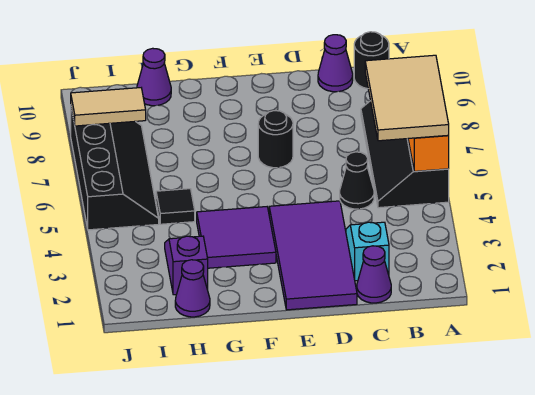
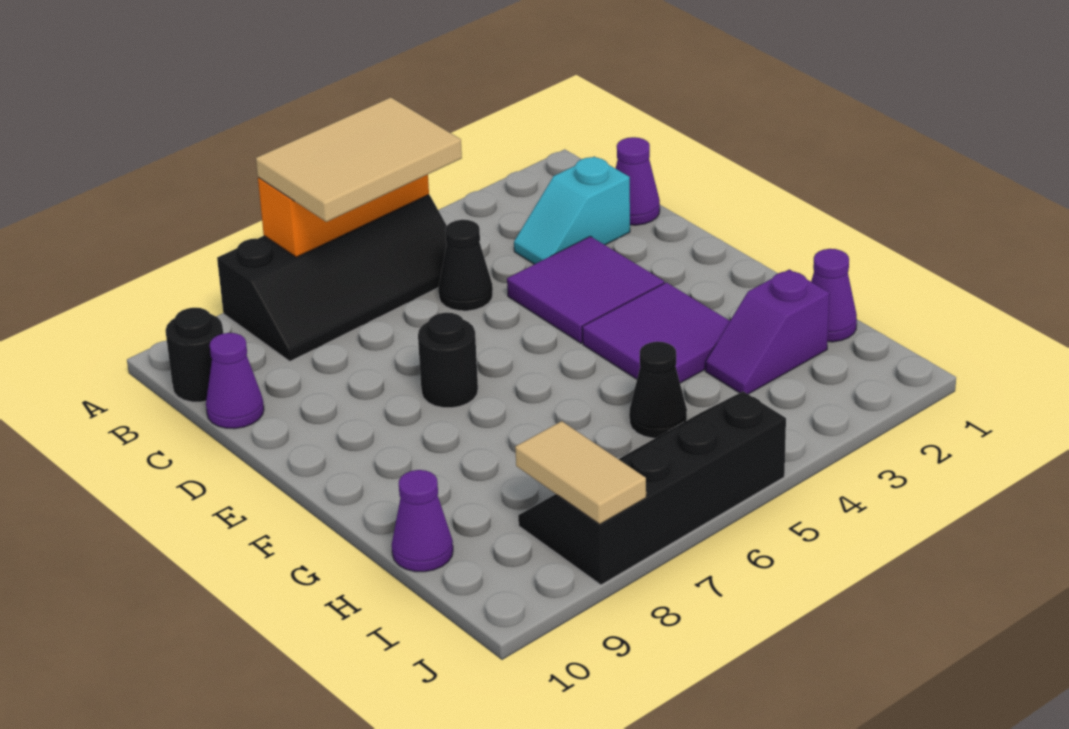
purple 2x4 tile [269,201,357,310] -> purple 2x2 tile [507,236,664,343]
black 1x1 tile [156,189,195,224] -> black 1x1 cone [629,342,687,438]

